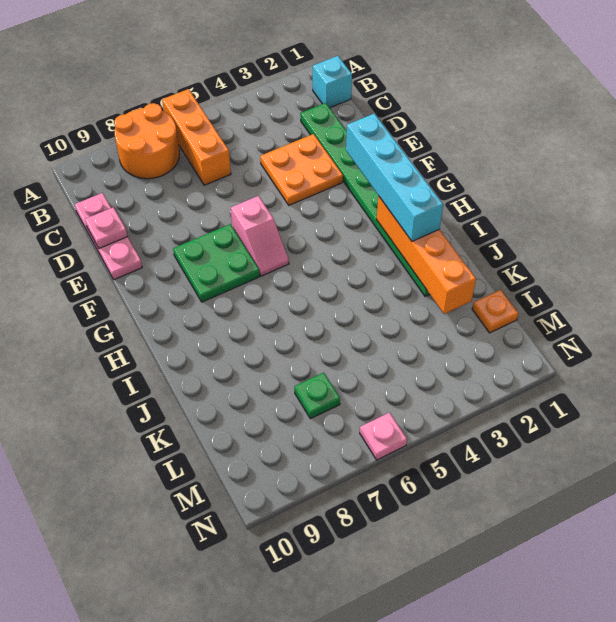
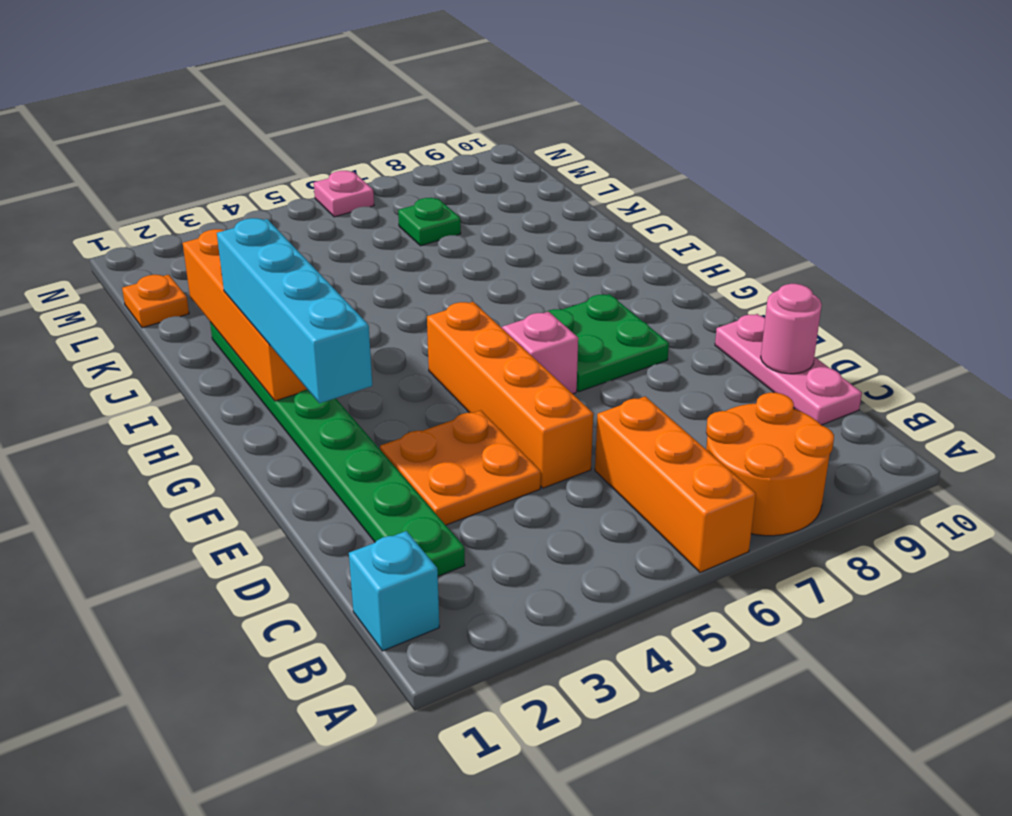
none -> orange 1x4 brick [427,302,593,488]
pink 1x1 plate [85,207,128,248] -> pink 1x1 round brick [761,284,822,374]

